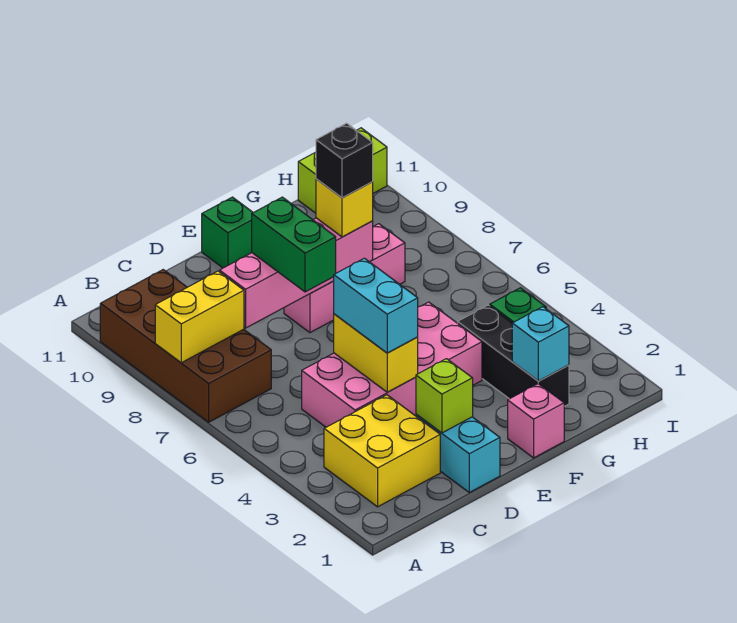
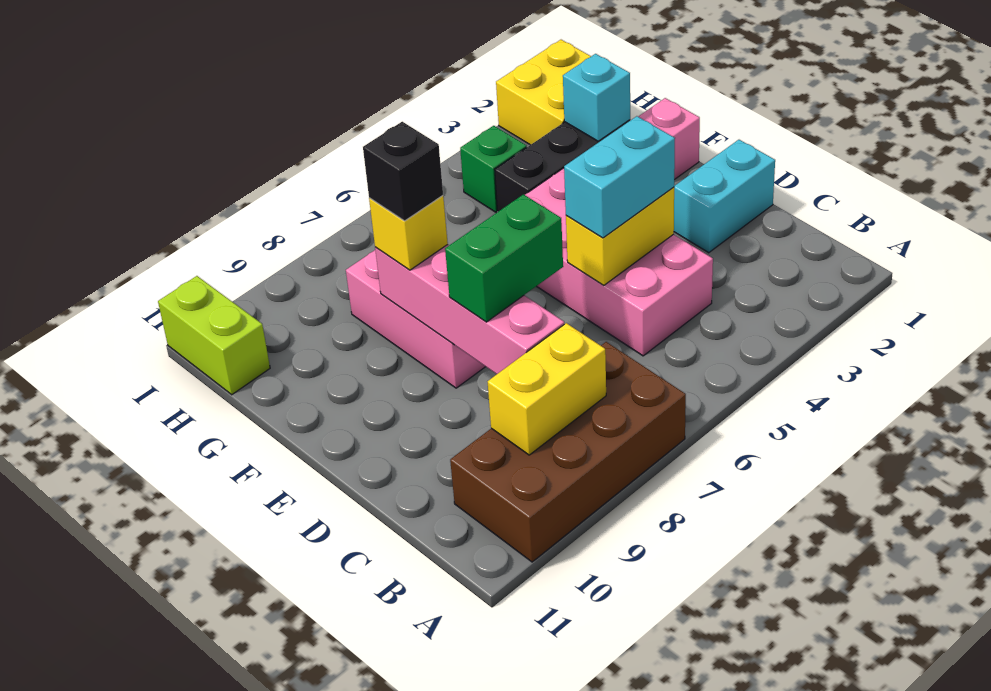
yellow 1x2 brick [155,271,244,363] -> yellow 1x2 brick turned to [488,323,606,455]
yellow 2x2 brick [324,395,440,507] -> yellow 2x2 brick moved to [496,40,591,145]
lime 1x1 brick [416,359,473,433] -> none
green 1x1 brick [202,197,253,268] -> none

